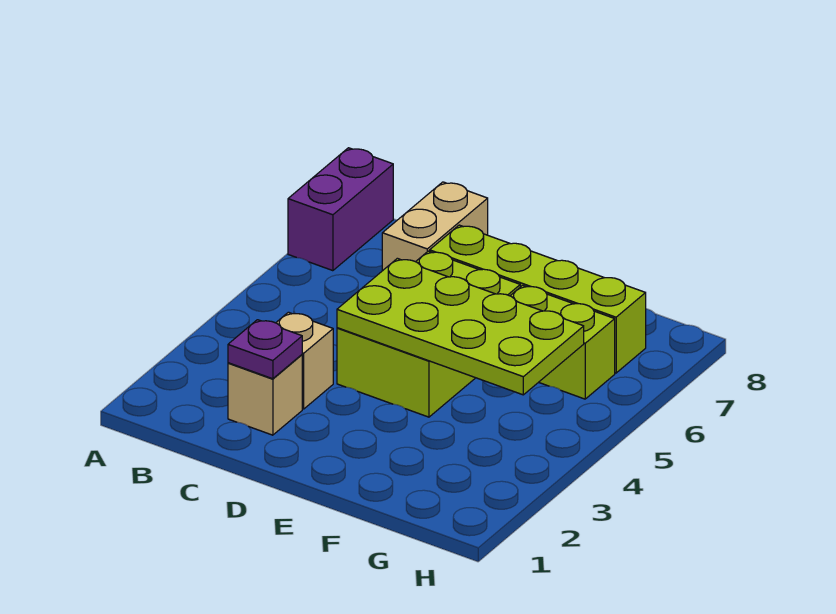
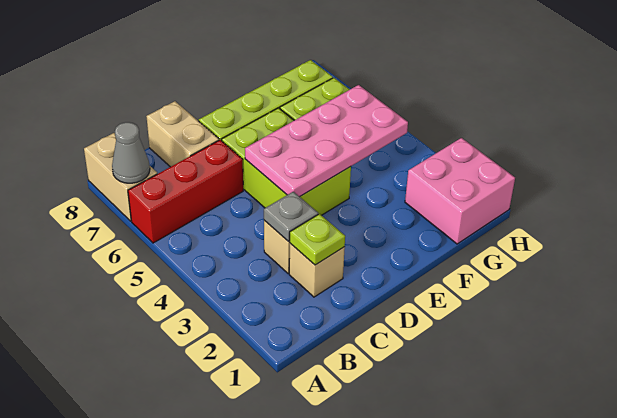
none -> red 1x3 brick [128,140,243,243]
purple 1x2 brick [288,148,393,271] -> tan 1x2 brick [84,133,157,221]
none -> grey 1x1 cone [112,122,150,183]
purple 1x1 plate [228,320,302,379] -> lime 1x1 plate [290,214,345,265]
none -> grey 1x1 plate [264,192,318,241]
lime 2x4 plate [337,258,584,395] -> pink 2x4 plate [245,85,408,197]
none -> pink 2x2 brick [405,138,515,244]

